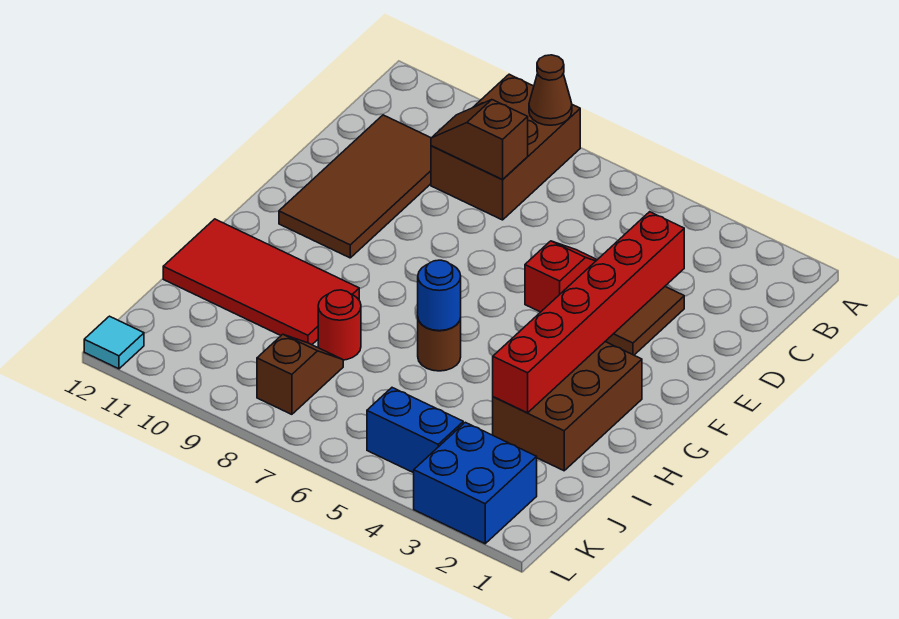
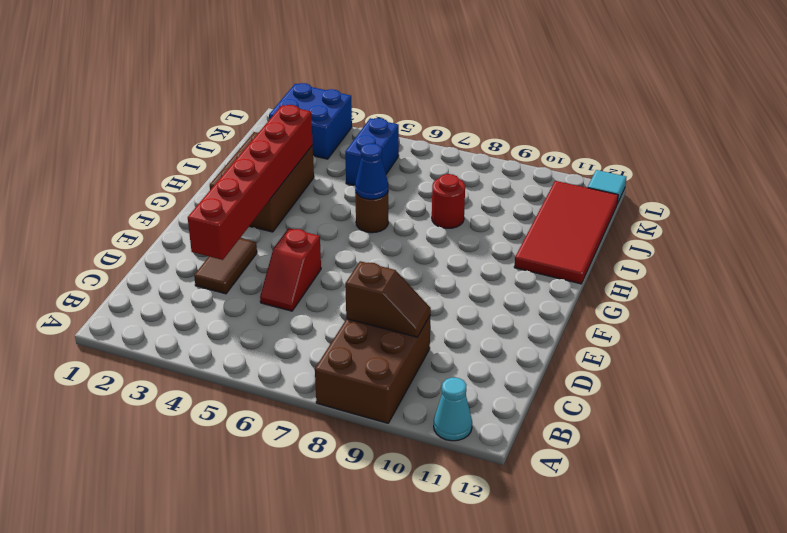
brown 1x1 cone [529,55,572,125] -> none
none -> cyan 1x1 cone [434,377,472,441]
brown 2x4 tile [279,115,431,258] -> none
blue 1x1 round brick [418,260,461,331] -> blue 1x1 cone [355,143,388,199]
red 2x4 tile [163,219,359,345] -> red 2x4 tile turned to [514,181,618,284]
brown 1x2 slope [257,334,343,414] -> none
blue 1x2 brick [367,388,463,473] -> blue 1x2 brick turned to [345,118,399,186]

